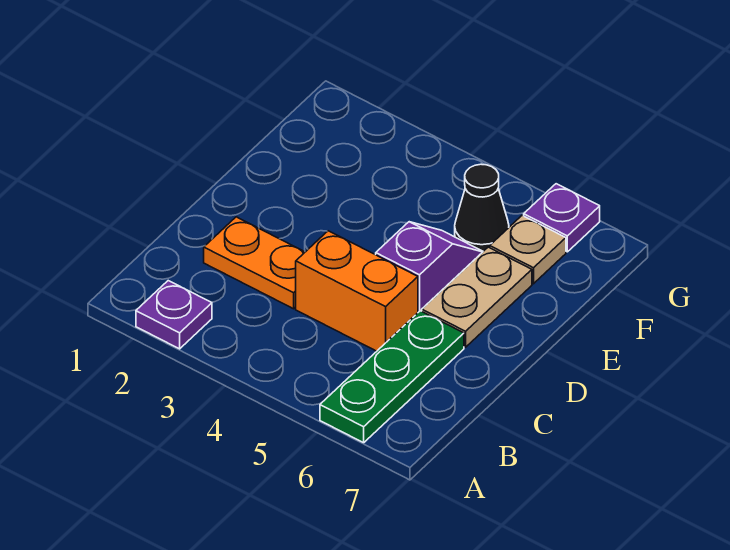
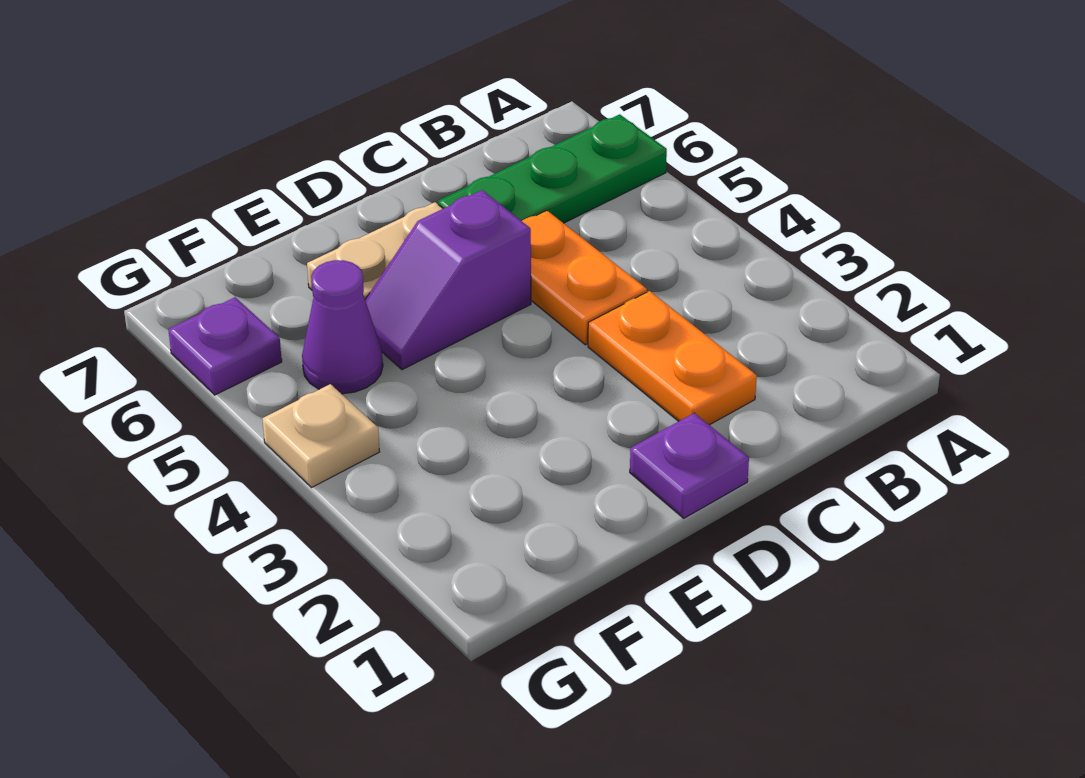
purple 1x1 plate [136,281,212,349] -> purple 1x1 plate moved to [630,413,749,518]
orange 1x2 brick [296,231,418,351] -> orange 1x2 plate [522,211,647,345]
black 1x1 cone [455,164,509,251] -> purple 1x1 cone [302,260,383,394]
tan 1x1 plate [490,215,566,284] -> tan 1x1 plate moved to [262,384,380,487]

